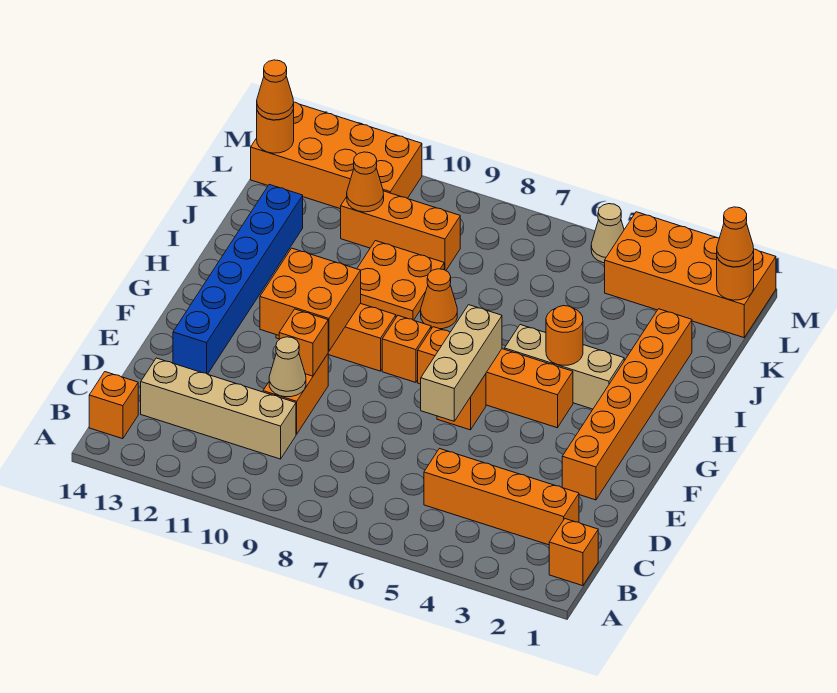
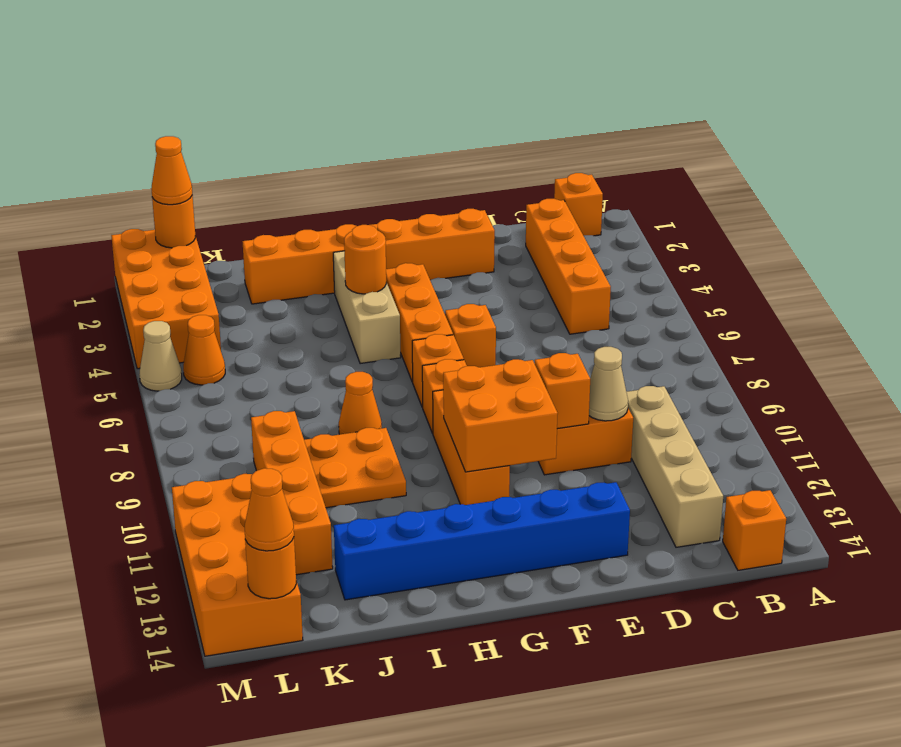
tan 1x3 brick [421,305,502,421] -> none
orange 1x3 brick [341,191,460,270] -> orange 1x4 brick [251,411,333,575]
orange 1x1 cone [347,152,384,212] -> orange 1x1 cone moved to [183,315,225,385]

